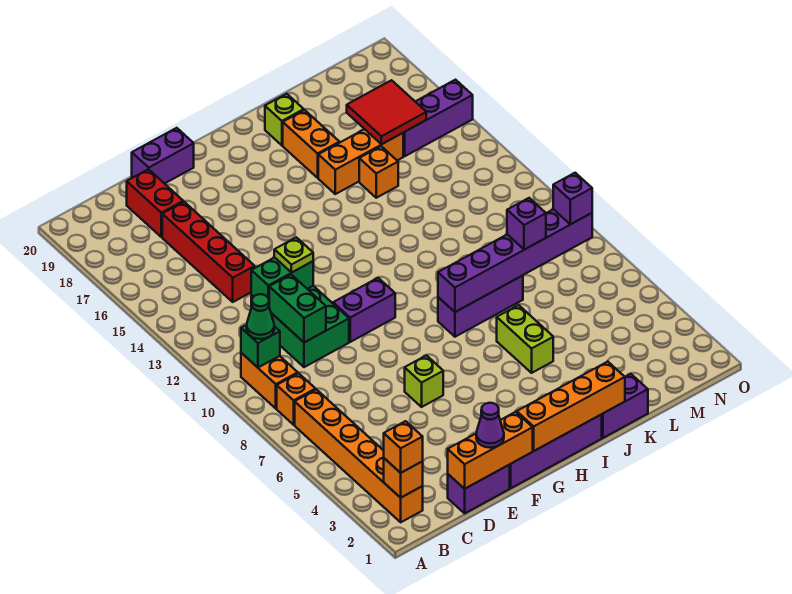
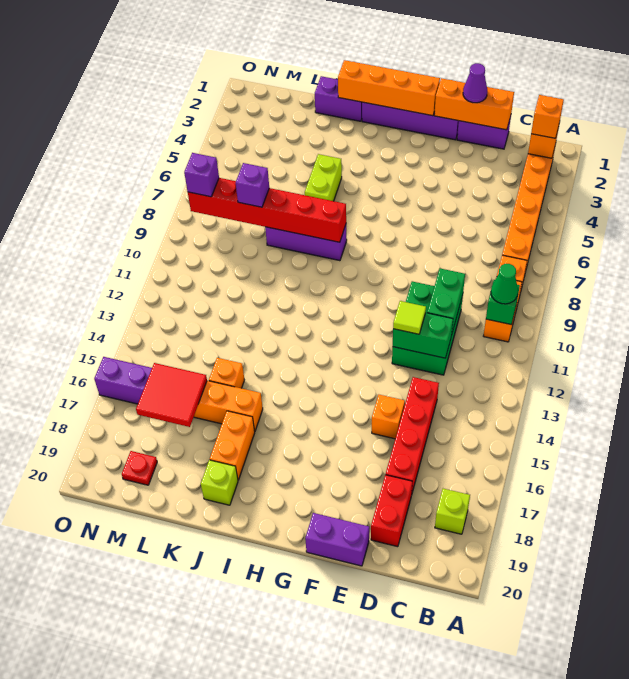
lime 1x1 plate [274,237,313,273] -> lime 1x1 tile [393,301,426,334]
none -> orange 1x1 brick [372,395,405,439]
lime 1x1 brick [405,355,443,407] -> lime 1x1 brick moved to [435,489,470,534]
purple 1x2 brick [333,278,395,342] -> none
purple 1x6 brick [438,209,592,312] -> red 1x6 brick [188,178,346,242]
none -> red 1x1 plate [122,451,157,485]

